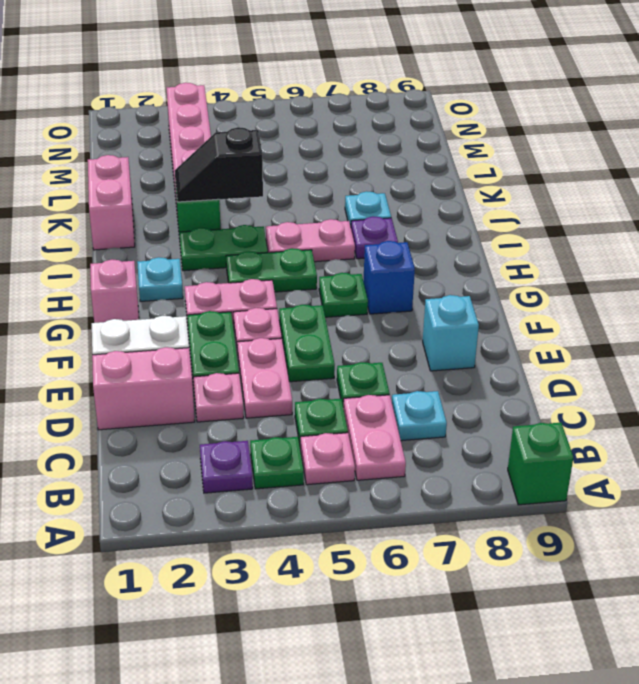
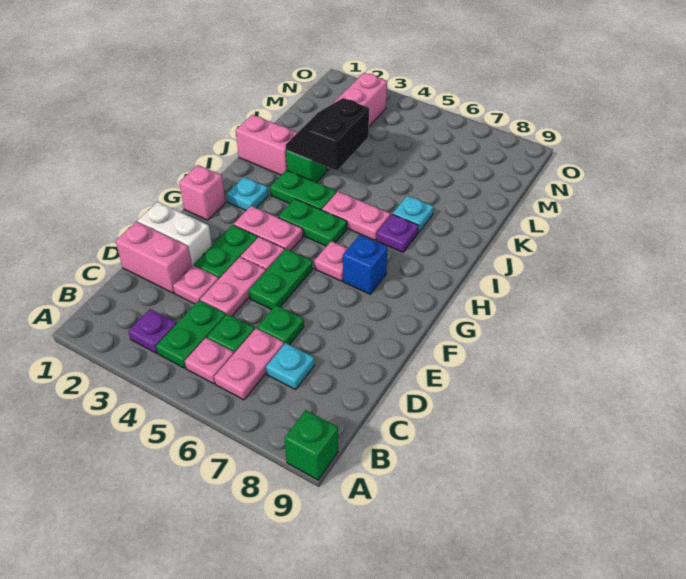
green 1x1 plate [250,437,304,489] -> green 1x2 plate [156,300,226,368]
cyan 1x1 brick [423,295,479,371] -> none
green 1x1 plate [319,273,368,317] -> pink 1x1 plate [314,241,348,281]
pink 1x2 brick [88,155,135,250] -> pink 1x2 brick turned to [236,115,298,175]
black 1x2 slope [175,127,263,202] -> black 2x2 slope [285,98,369,171]

